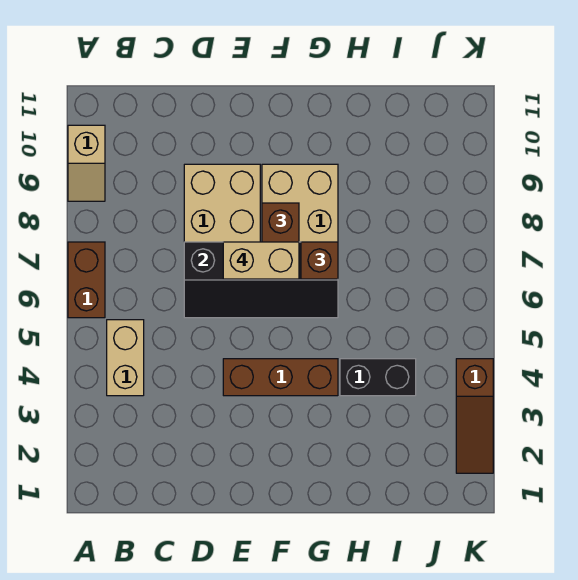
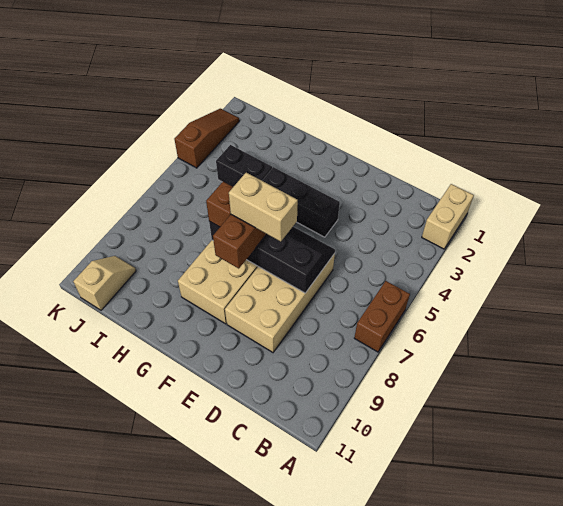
tan 1x2 slope [68,125,105,201] -> tan 1x2 slope moved to [73,256,136,310]
tan 1x2 brick [107,320,144,396] -> tan 1x2 brick moved to [422,184,474,249]
brown 1x3 brick [223,359,338,396] -> black 1x3 brick [262,167,340,237]

